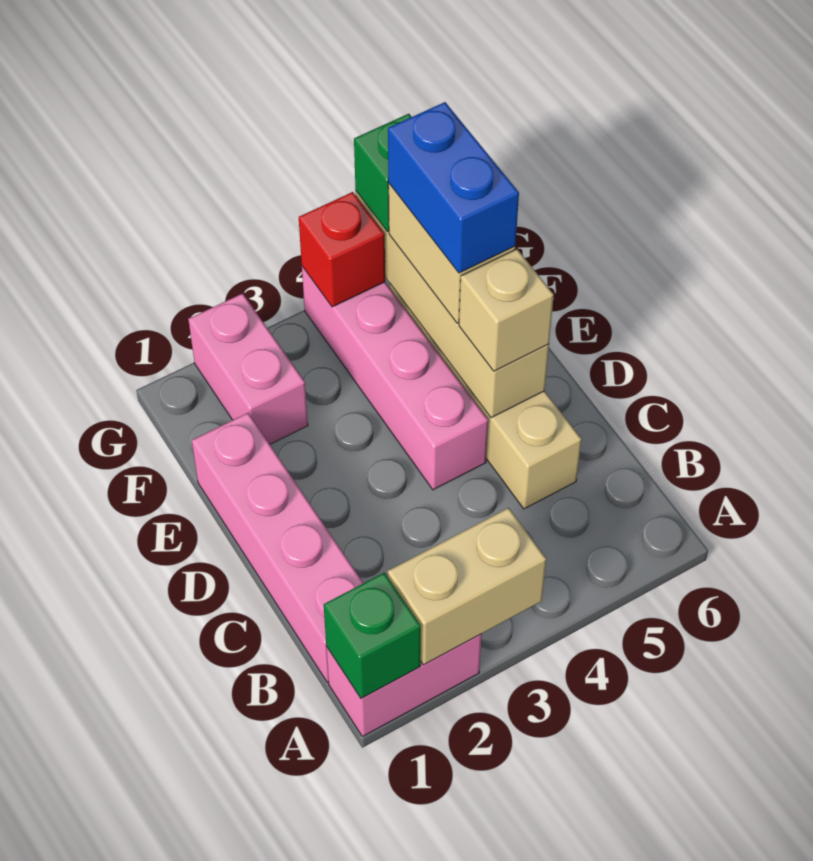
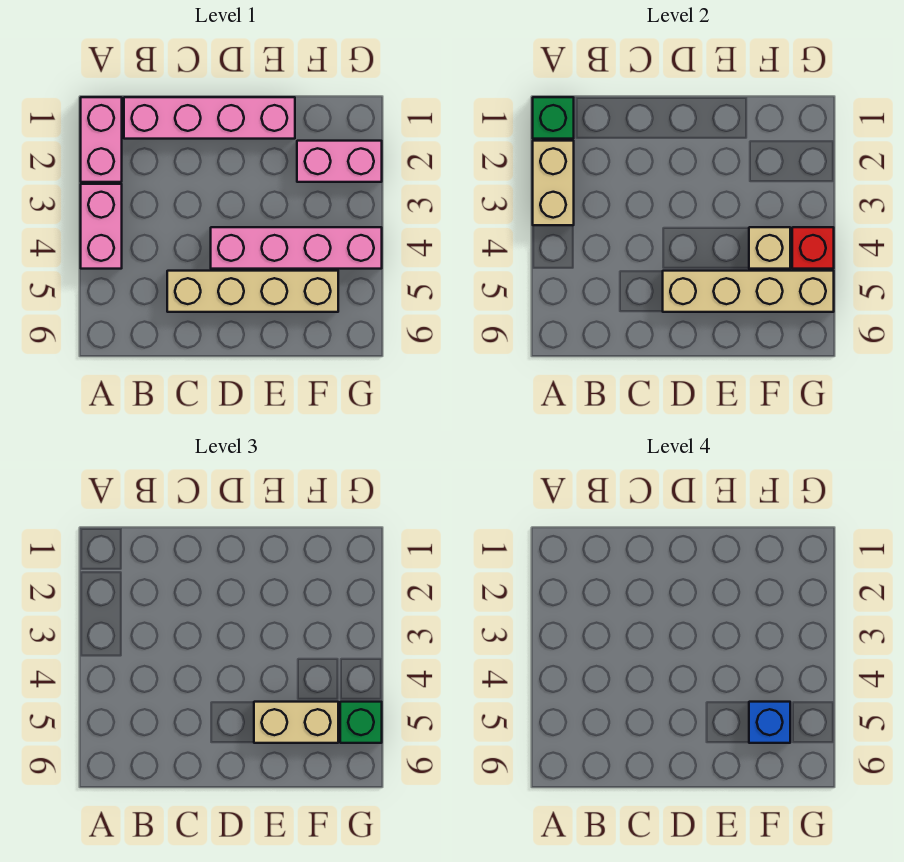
none -> pink 1x2 brick [81,184,122,269]
tan 1x1 brick [459,249,554,371] -> tan 1x1 brick moved to [749,227,790,269]
blue 1x2 brick [388,102,519,273] -> blue 1x1 brick [749,702,790,743]

